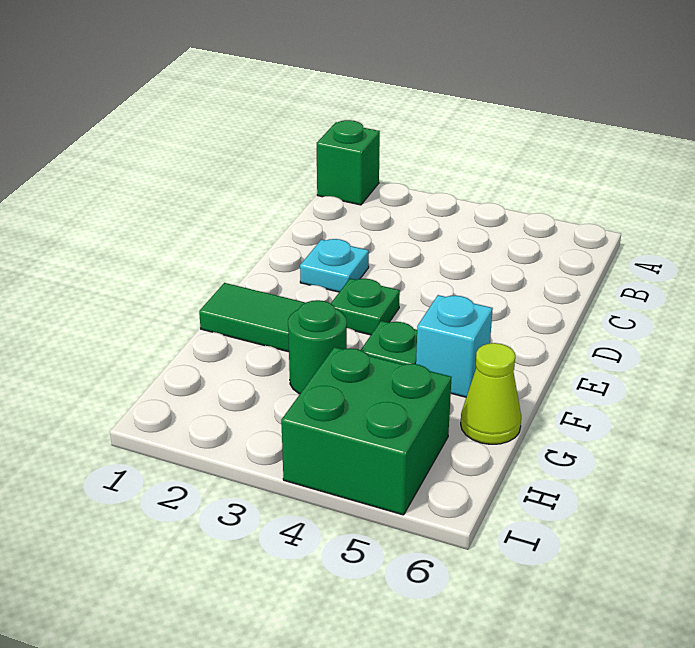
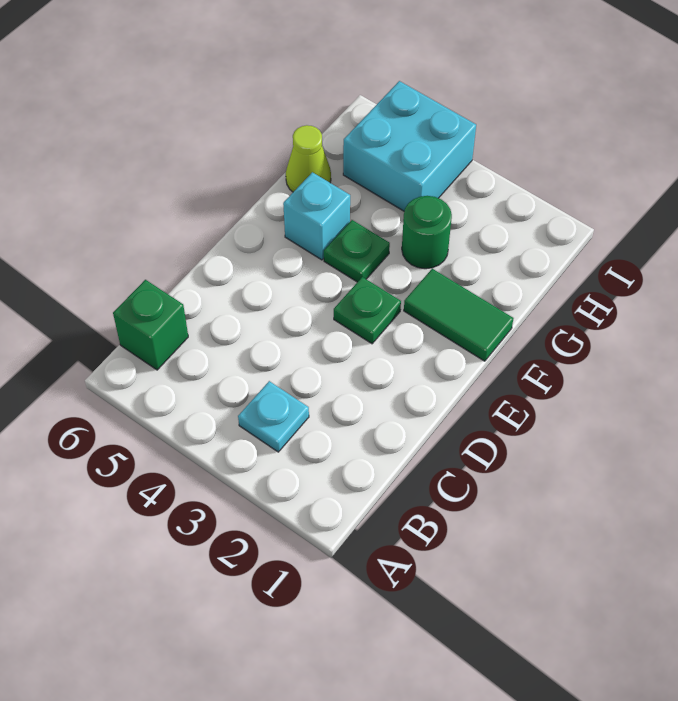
green 1x1 brick [317,120,380,205] -> green 1x1 brick moved to [113,280,188,370]
cyan 1x1 plate [300,239,369,292] -> cyan 1x1 plate moved to [238,381,309,452]
green 2x2 brick [281,347,452,515] -> cyan 2x2 brick [343,81,476,211]

